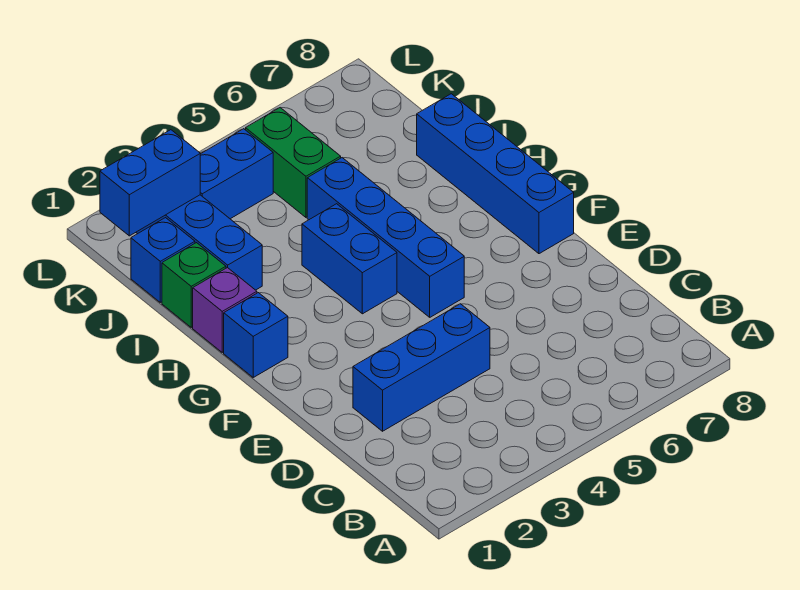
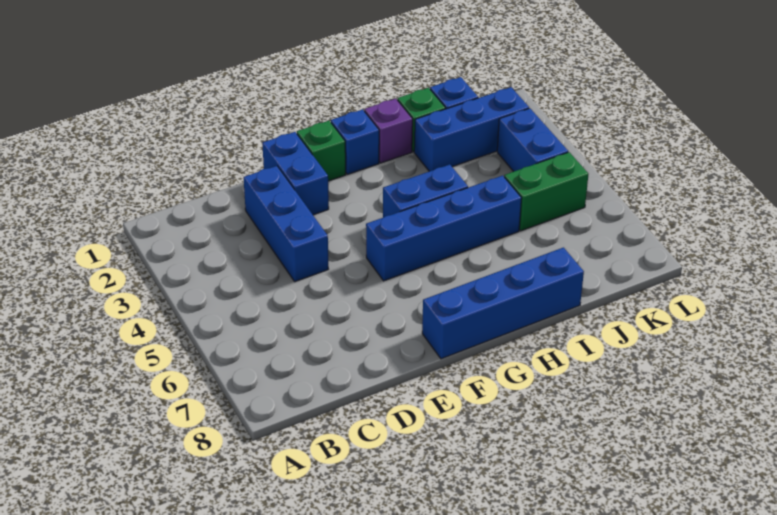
none -> green 1x1 brick [297,121,346,181]
blue 1x2 brick [100,130,200,236] -> blue 1x2 brick moved to [262,132,329,215]

